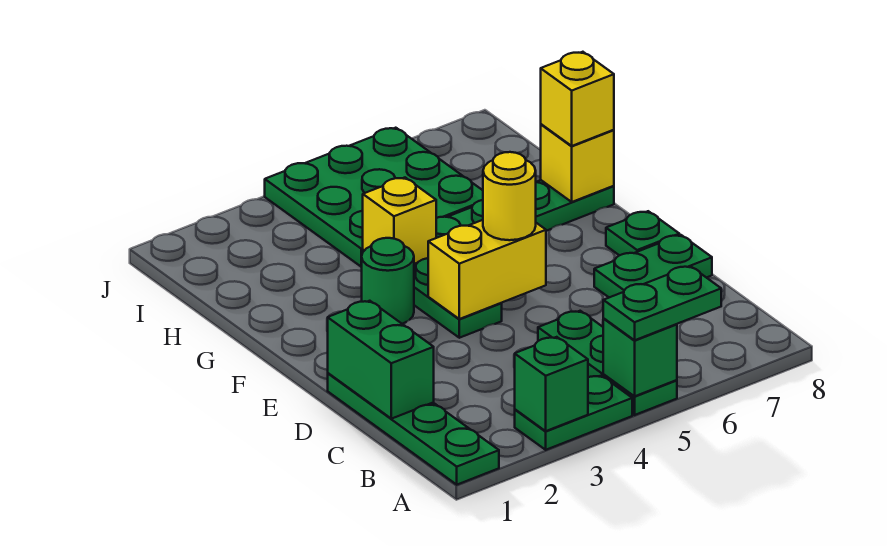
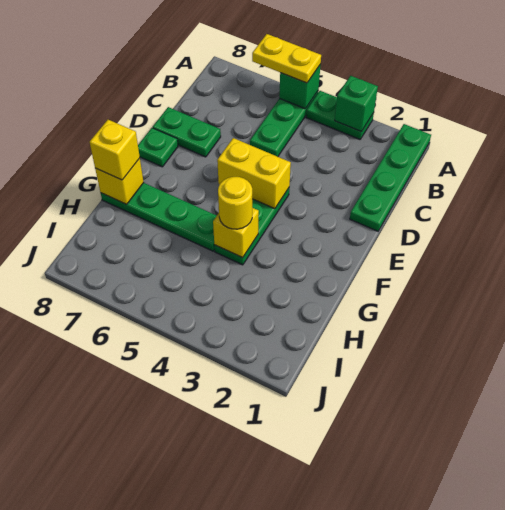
green 1x2 plate [603,266,721,340] -> yellow 1x2 plate [252,34,321,83]
green 1x2 brick [328,301,434,419] -> none
yellow 1x1 round brick [483,152,536,240] -> yellow 1x1 round brick moved to [218,177,252,229]
green 1x1 round brick [361,238,414,324] -> none
green 3x3 plate [265,128,483,266] -> none

